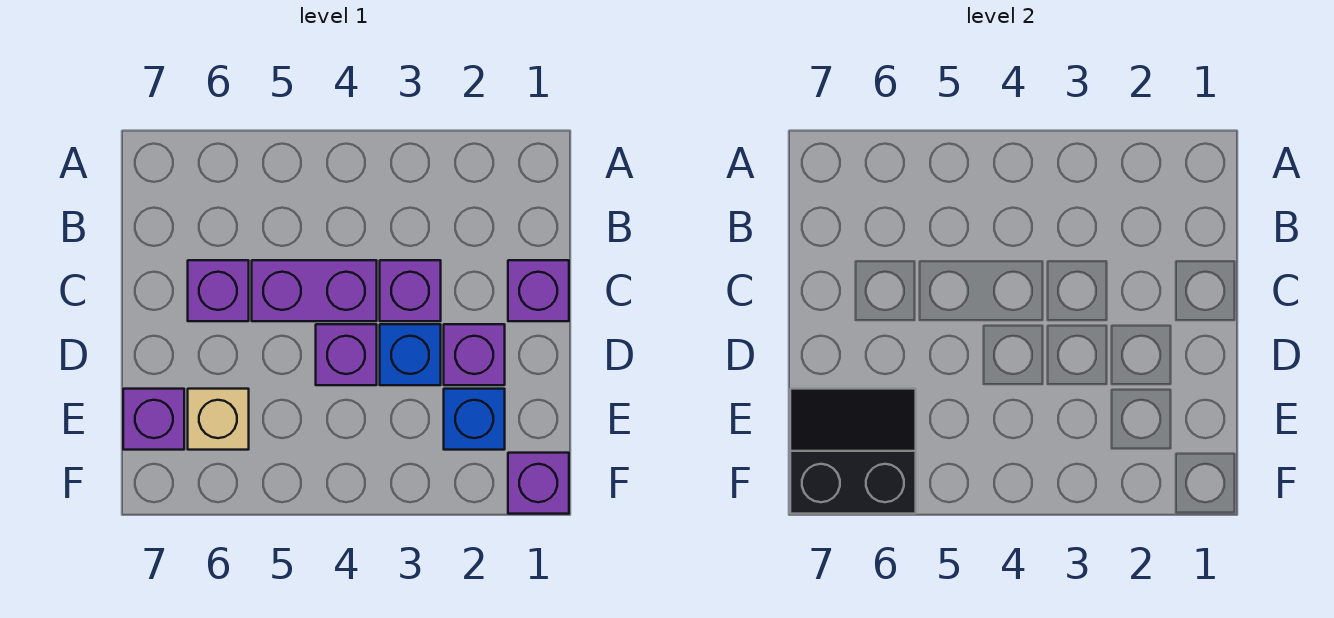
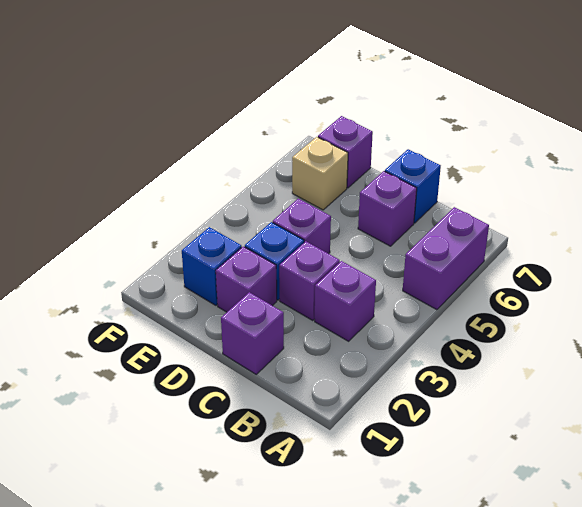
purple 1x2 brick [252,260,377,321] -> purple 1x2 brick moved to [403,207,489,310]
none -> blue 1x1 brick [385,149,441,223]
black 2x2 slope [790,389,916,514] -> none
purple 1x1 brick [508,453,569,514] -> purple 1x1 brick moved to [315,261,376,341]

